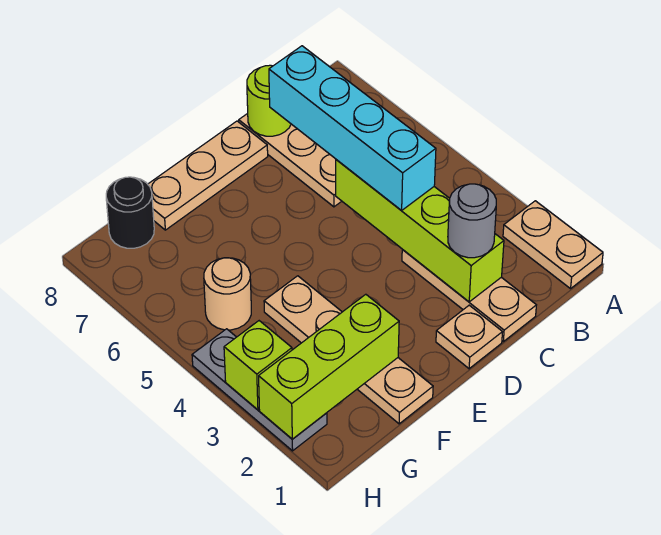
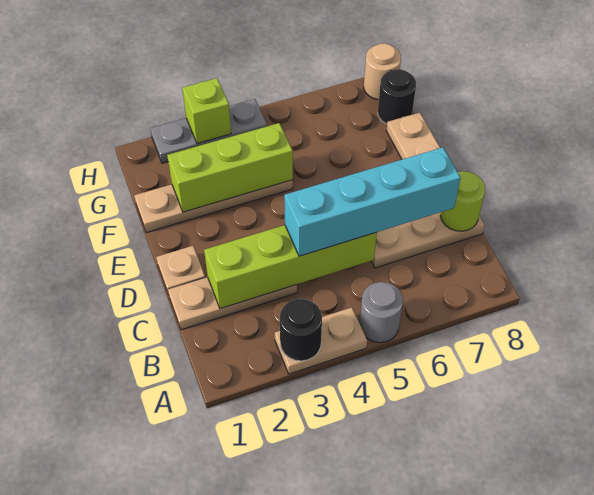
tan 1x2 plate [503,201,603,289] -> tan 1x2 plate moved to [275,307,367,374]
none -> black 1x1 round brick [280,299,322,361]
grey 1x1 round brick [448,184,496,258] -> grey 1x1 round brick moved to [359,282,403,343]
lime 1x3 brick [259,294,399,439] -> lime 1x3 brick turned to [167,123,293,212]
tan 1x1 round brick [204,258,251,330] -> tan 1x1 round brick moved to [364,43,401,100]

